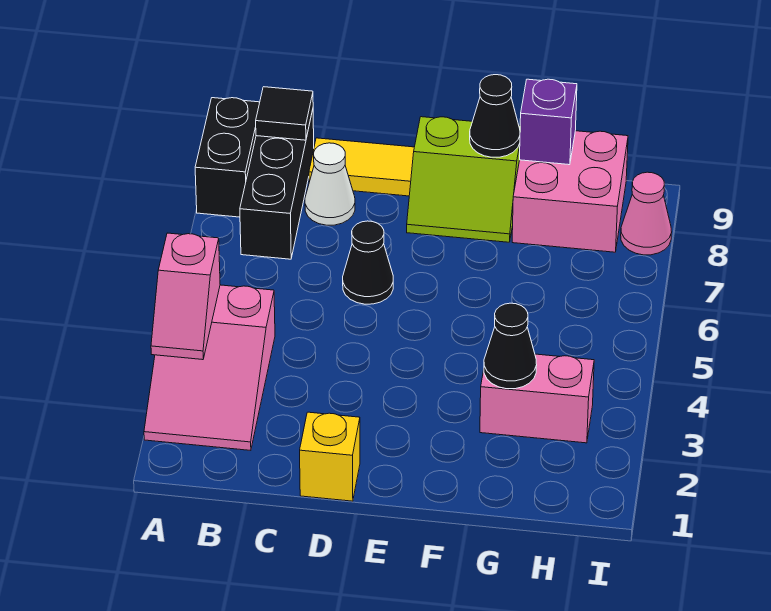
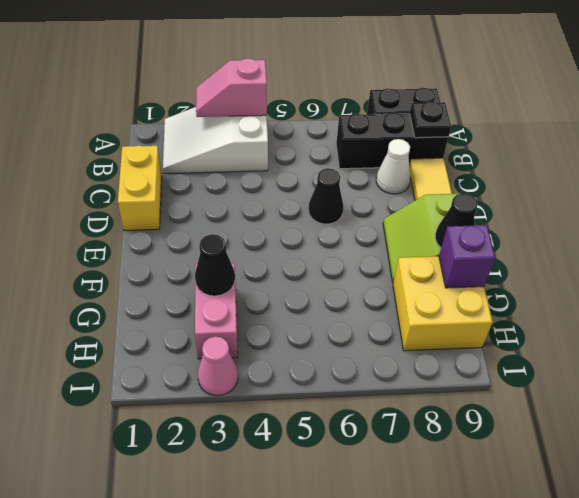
pink 2x3 slope [144,285,275,450] -> white 2x3 slope [163,107,268,174]
black 1x1 tile [256,87,313,140] -> black 1x1 plate [410,102,451,138]
yellow 1x1 brick [300,412,360,501] -> yellow 1x2 brick [118,145,162,231]
pink 2x2 brick [512,131,628,252] -> yellow 2x2 brick [393,256,493,351]
pink 1x1 cone [621,172,672,255] -> pink 1x1 cone moved to [198,336,238,396]

